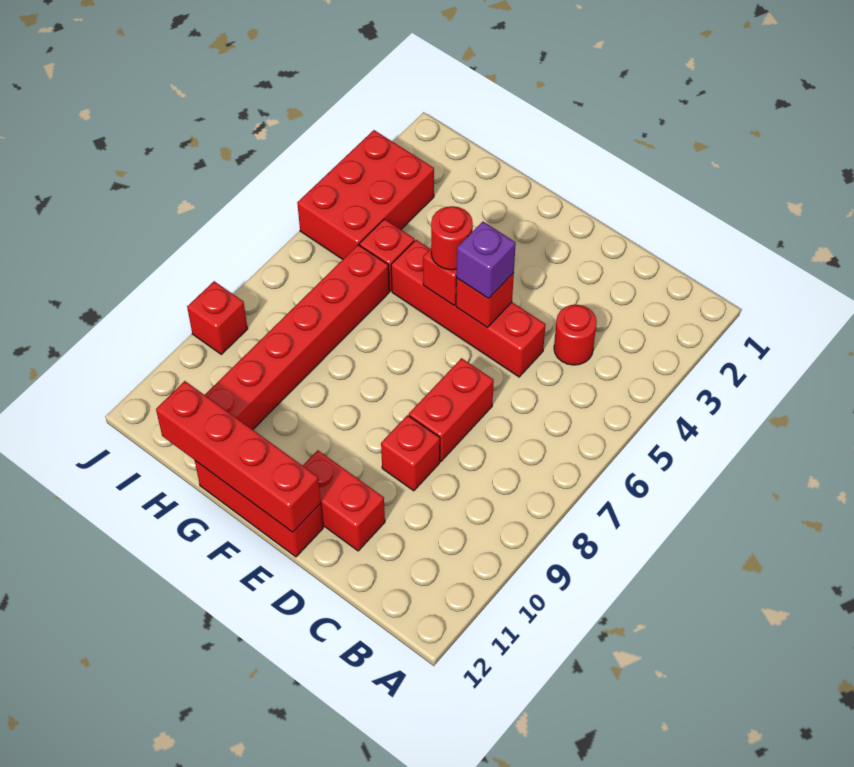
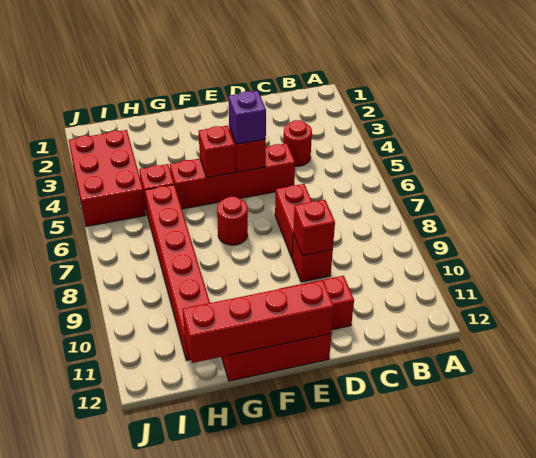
red 1x1 round brick [431,206,473,270] -> red 1x1 round brick moved to [217,197,248,245]
red 1x1 brick [187,281,248,354] -> red 1x1 brick moved to [293,200,335,256]

